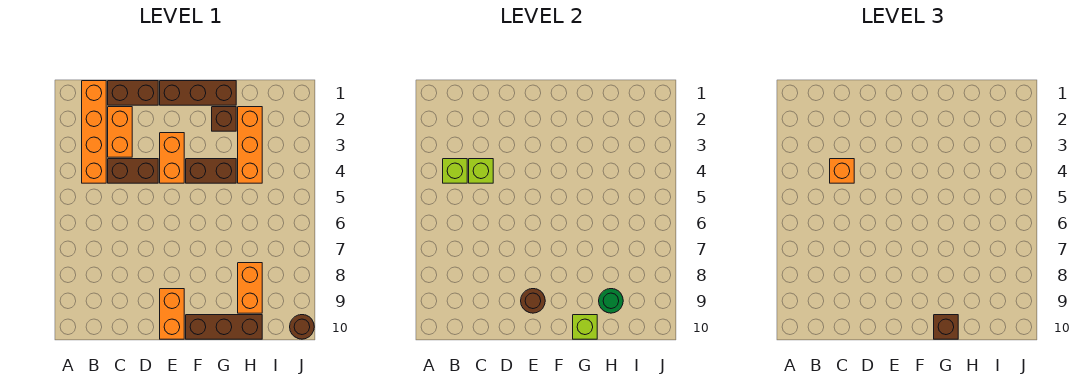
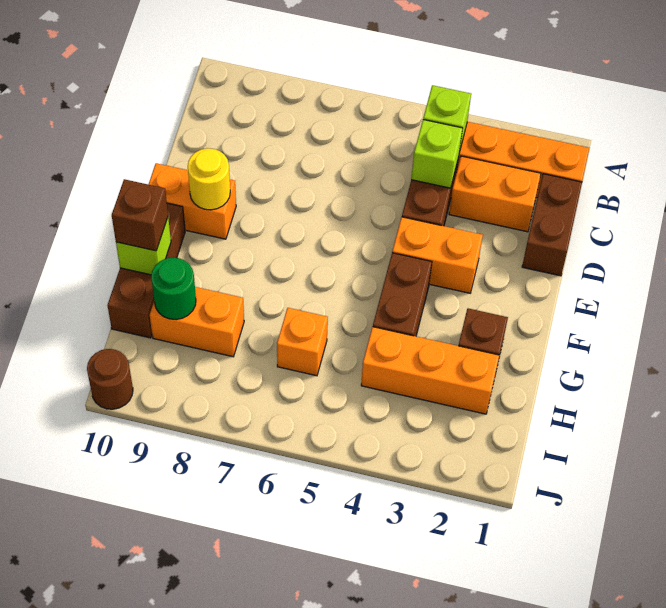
orange 1x1 brick [830,159,854,183] -> orange 1x1 brick moved to [277,308,328,376]
brown 1x3 brick [160,81,236,105] -> none
brown 1x1 round brick [521,289,545,313] -> yellow 1x1 round brick [188,148,230,210]

